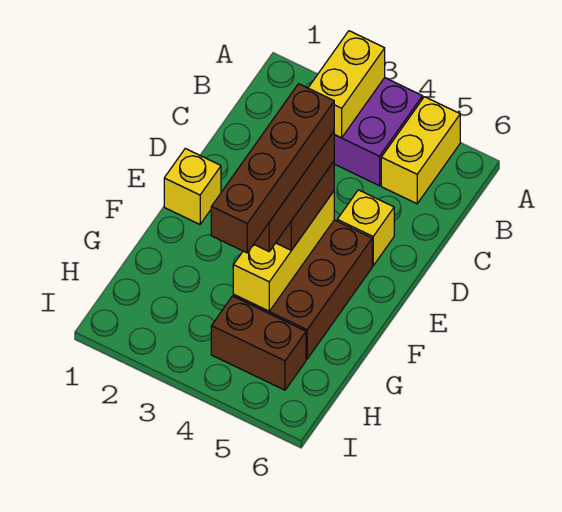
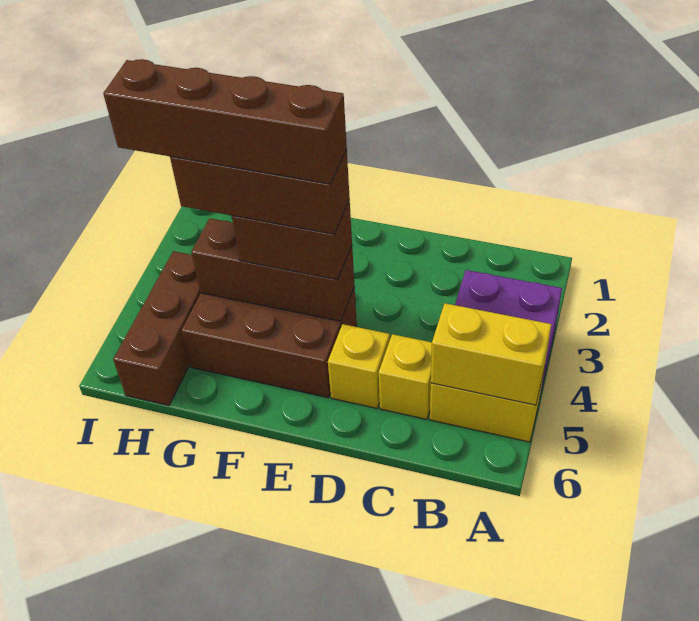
yellow 1x2 brick [308,31,385,138] -> yellow 1x2 brick moved to [431,303,551,405]
yellow 1x1 brick [164,149,221,224] -> yellow 1x1 brick moved to [379,334,432,419]
yellow 1x3 brick [233,191,334,311] -> brown 1x3 brick [191,218,354,321]
brown 1x2 brick [211,296,306,390] -> brown 1x3 brick [113,251,200,406]

